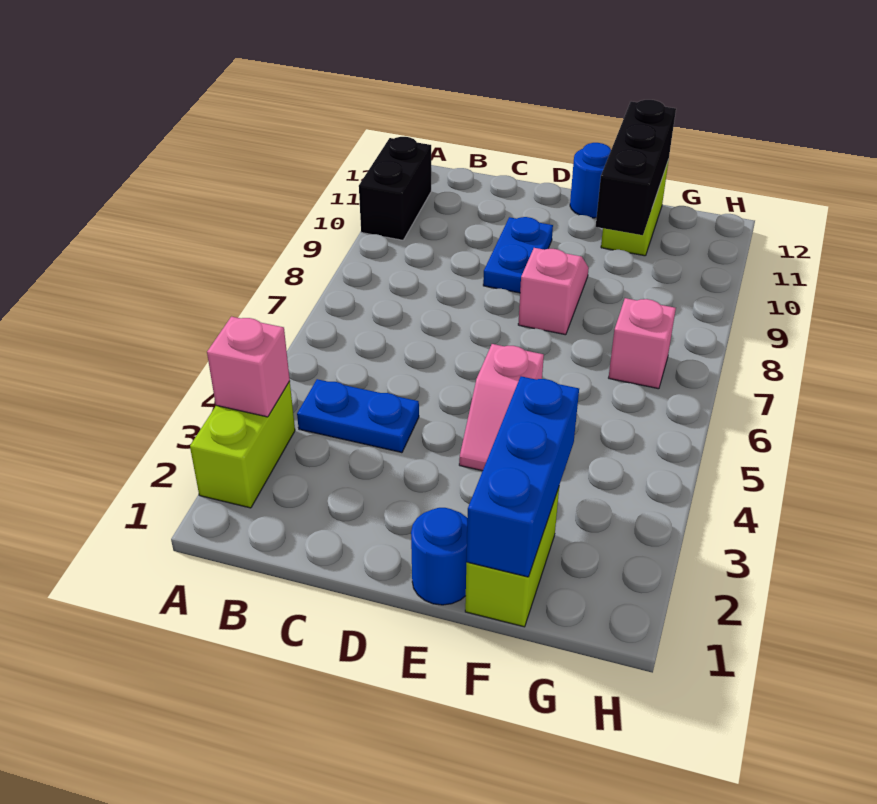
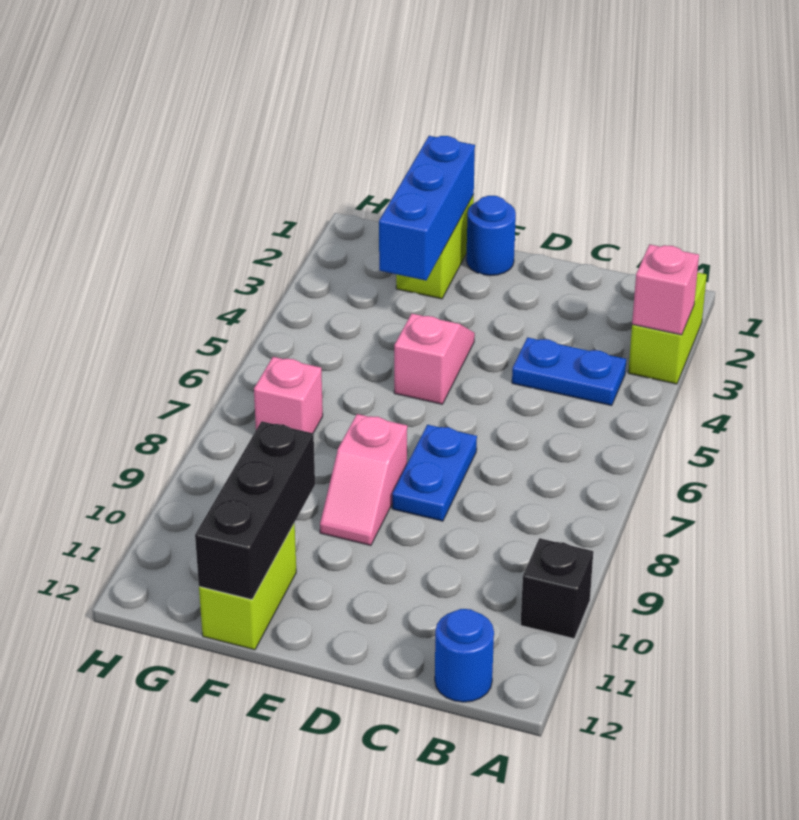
black 1x2 brick [359,137,431,240] -> black 1x1 brick [521,538,593,639]
blue 1x2 plate [483,217,553,293] -> blue 1x2 plate moved to [392,425,477,521]
blue 1x1 round brick [570,143,611,218] -> blue 1x1 round brick moved to [435,609,494,702]

